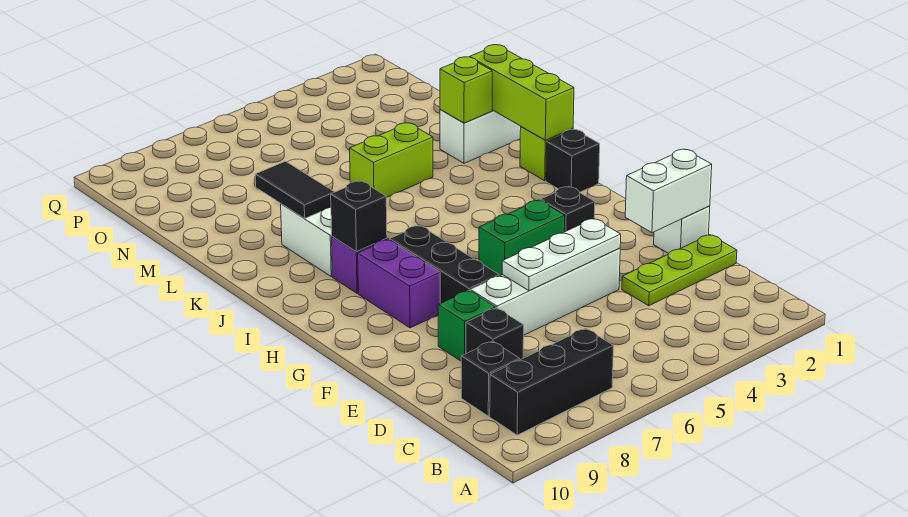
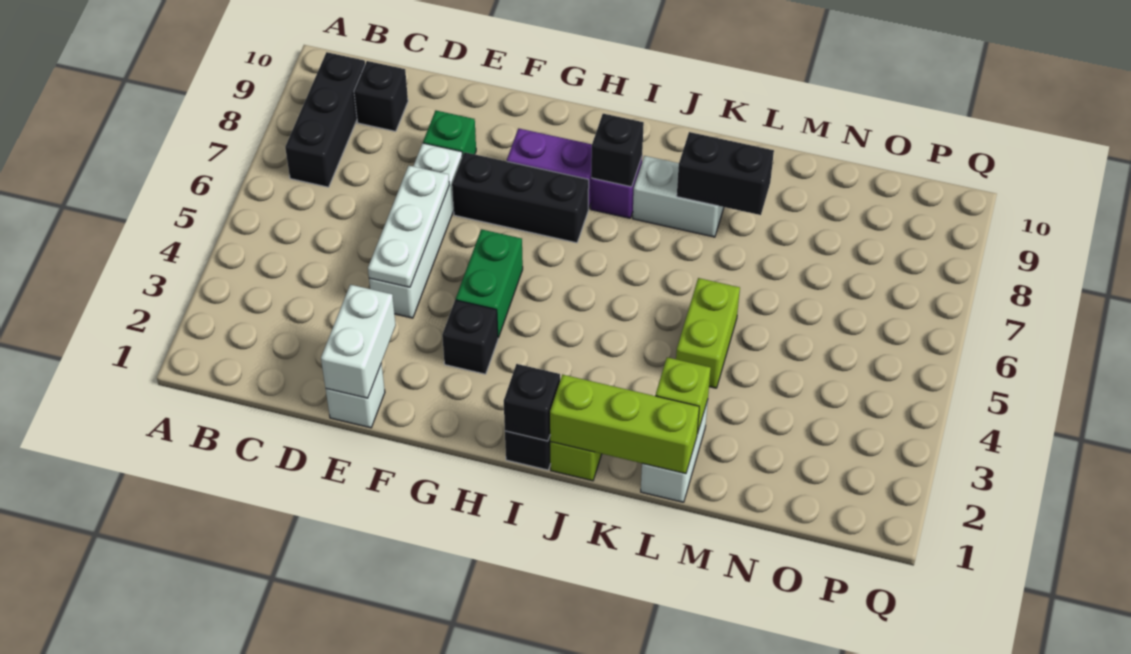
lime 1x3 plate [622,235,737,306] -> none
black 1x1 brick [466,308,524,360] -> black 1x1 brick moved to [504,364,560,441]
black 1x2 tile [255,161,334,219] -> black 1x2 brick [677,132,774,215]

